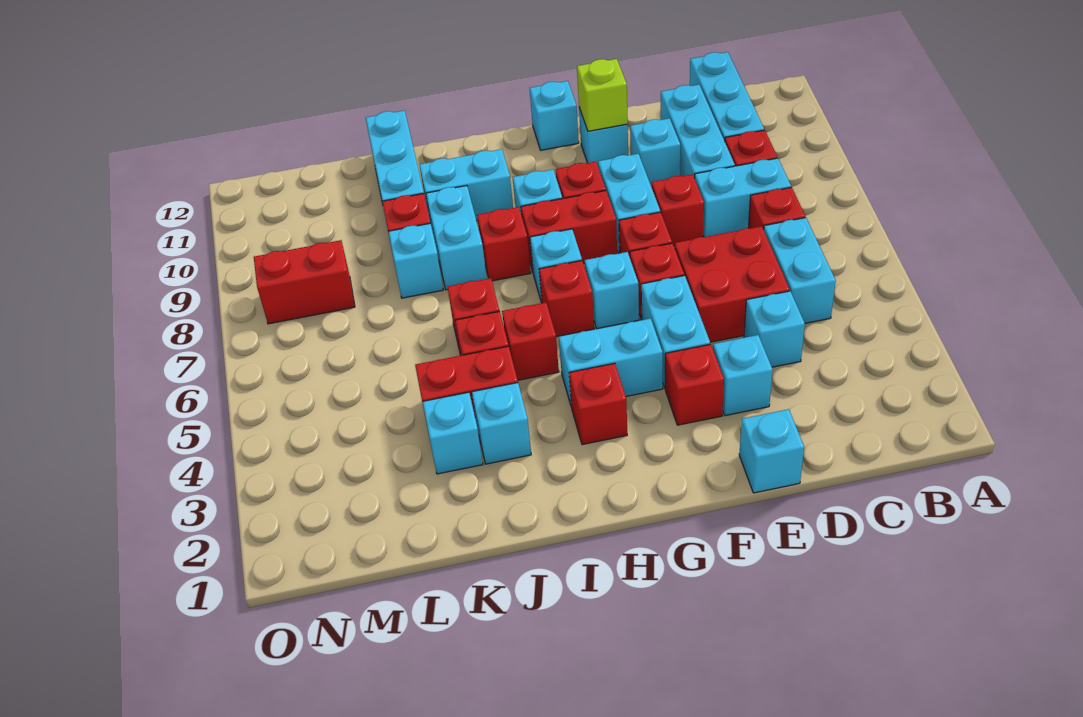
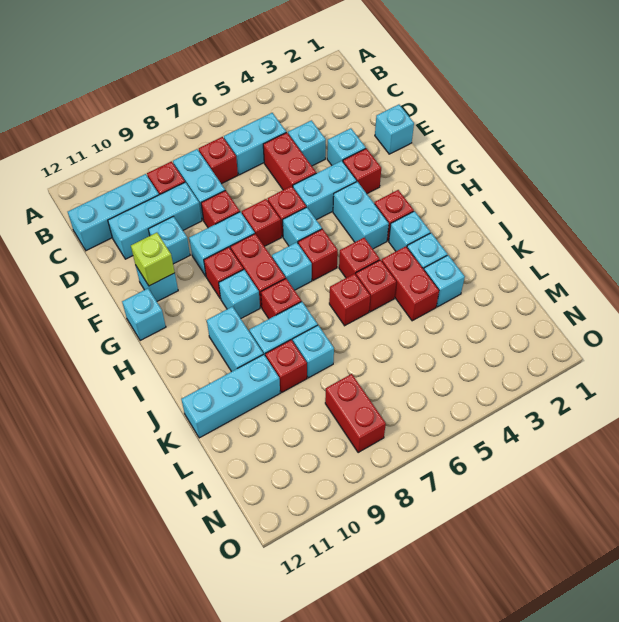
red 2x2 brick [675,226,790,342] -> red 1x2 brick [263,132,316,190]
none -> cyan 1x1 brick [389,211,430,251]

